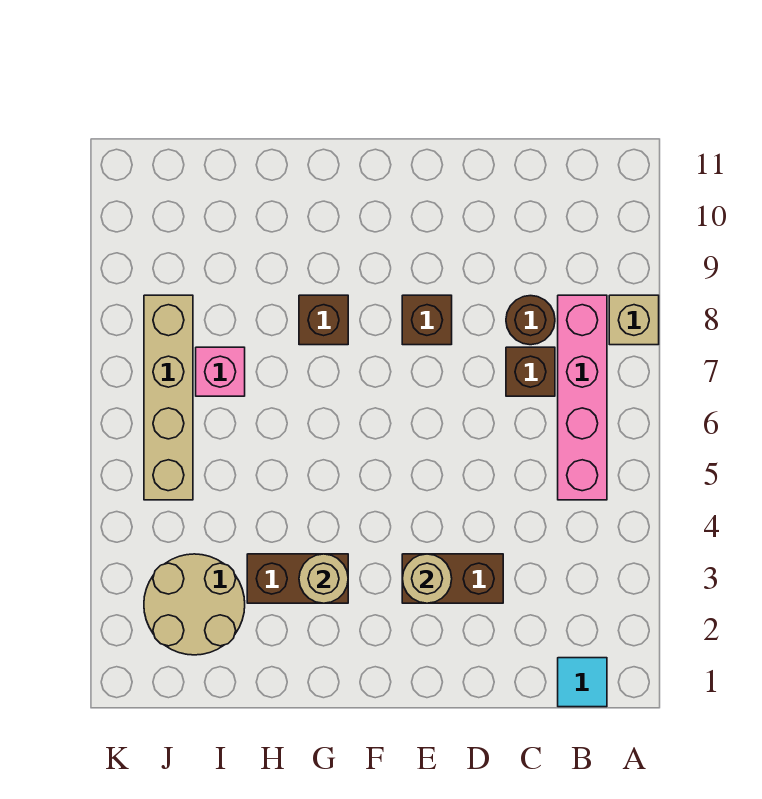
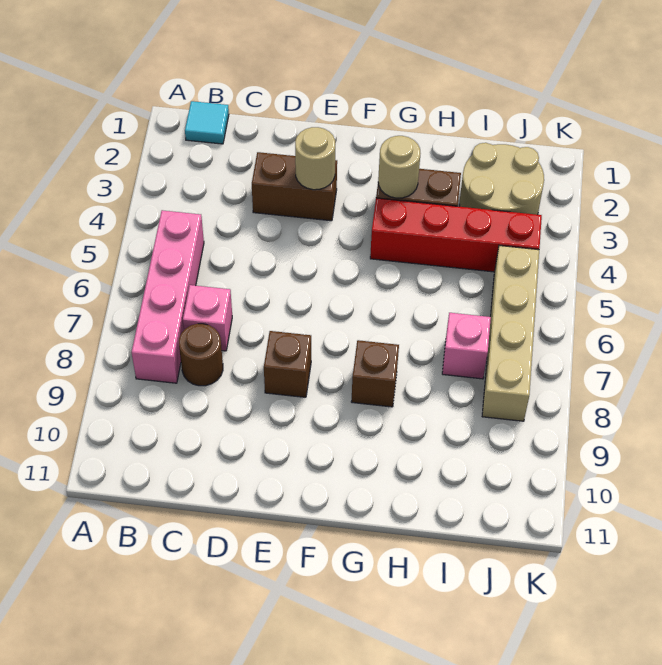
tan 1x1 brick [609,295,659,345] -> none
brown 1x1 brick [506,347,555,396] -> pink 1x1 brick [183,285,232,351]
none -> red 1x4 brick [370,198,542,272]

